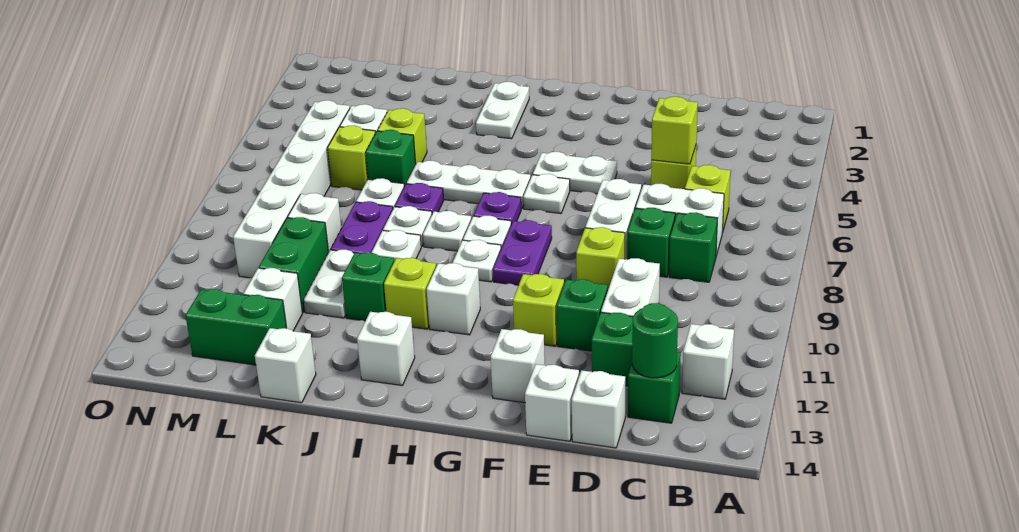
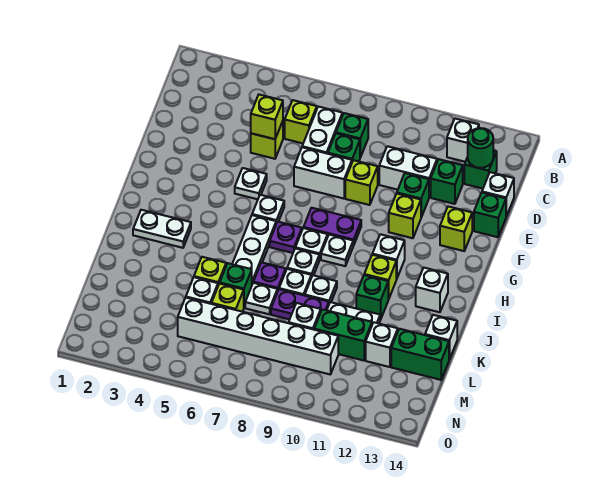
white 1x1 brick [525,364,579,441] -> green 1x1 brick [474,193,506,237]
white 1x2 plate [533,152,617,194] -> white 1x1 plate [235,168,267,199]
white 1x1 brick [491,329,545,403] -> lime 1x1 brick [440,206,472,251]
green 1x2 brick [185,289,286,365] -> green 1x2 brick turned to [391,329,449,380]

